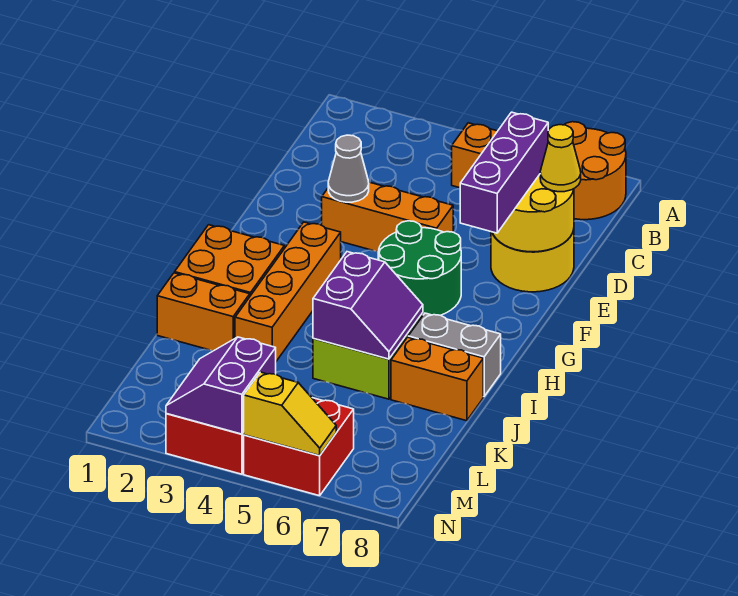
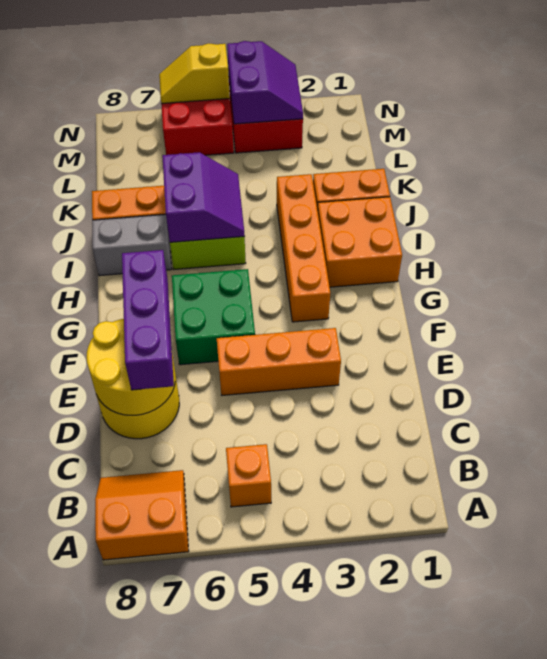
orange 2x2 round brick [564,122,626,220] -> orange 2x2 slope [95,470,189,560]
yellow 1x1 cone [540,125,581,192] -> none
grey 1x1 cone [328,135,369,202] -> none
green 2x2 round brick [378,221,461,315] -> green 2x2 brick [172,269,255,365]
purple 2x2 slope [313,252,423,359] -> purple 2x2 slope turned to [162,152,245,242]

